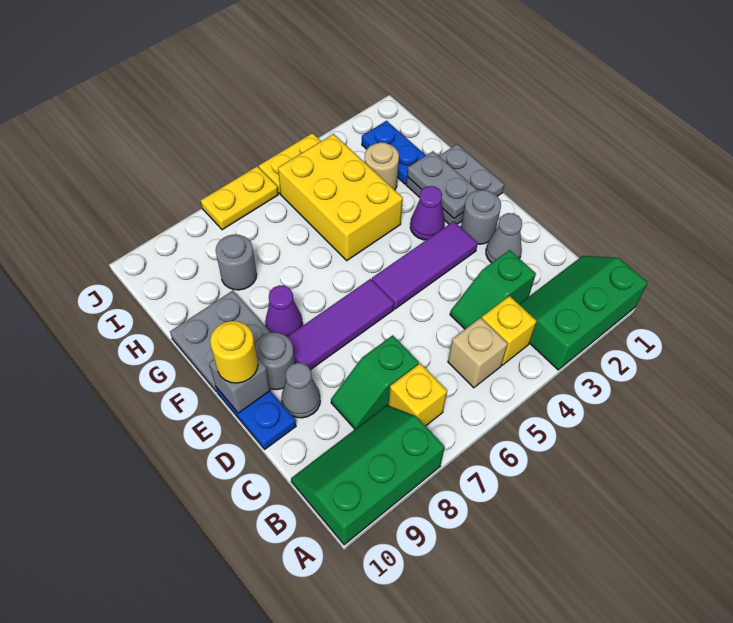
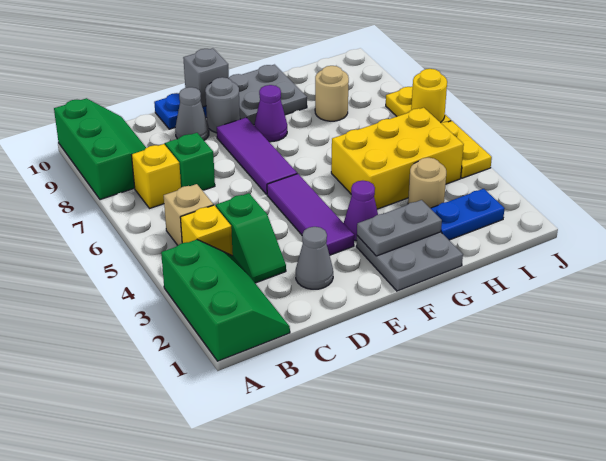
green 1x2 slope [450,250,536,329] -> green 1x2 slope turned to [216,193,286,283]
grey 1x1 round brick [461,190,501,244] -> none
yellow 1x1 round brick [210,321,258,383] -> yellow 1x1 round brick moved to [411,69,447,123]
grey 1x1 round brick [216,234,257,290] -> tan 1x1 round brick [315,66,349,121]

